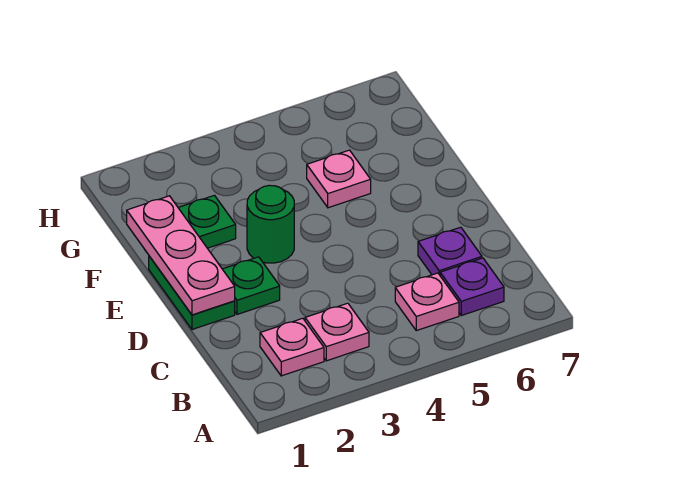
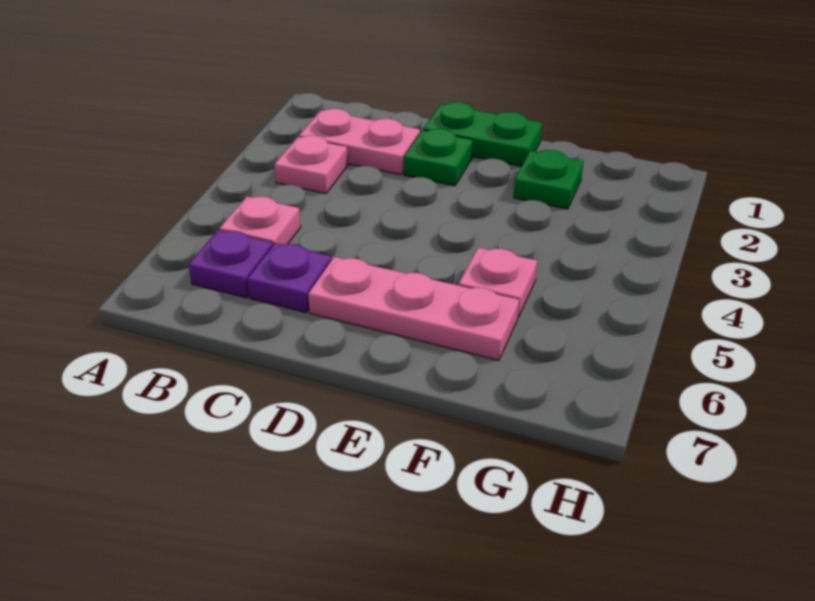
pink 1x1 plate [260,318,324,376] -> pink 1x2 plate [299,109,420,175]
pink 1x3 plate [127,196,235,315] -> pink 1x3 plate moved to [308,257,519,360]
green 1x1 round brick [247,185,294,263] -> none

